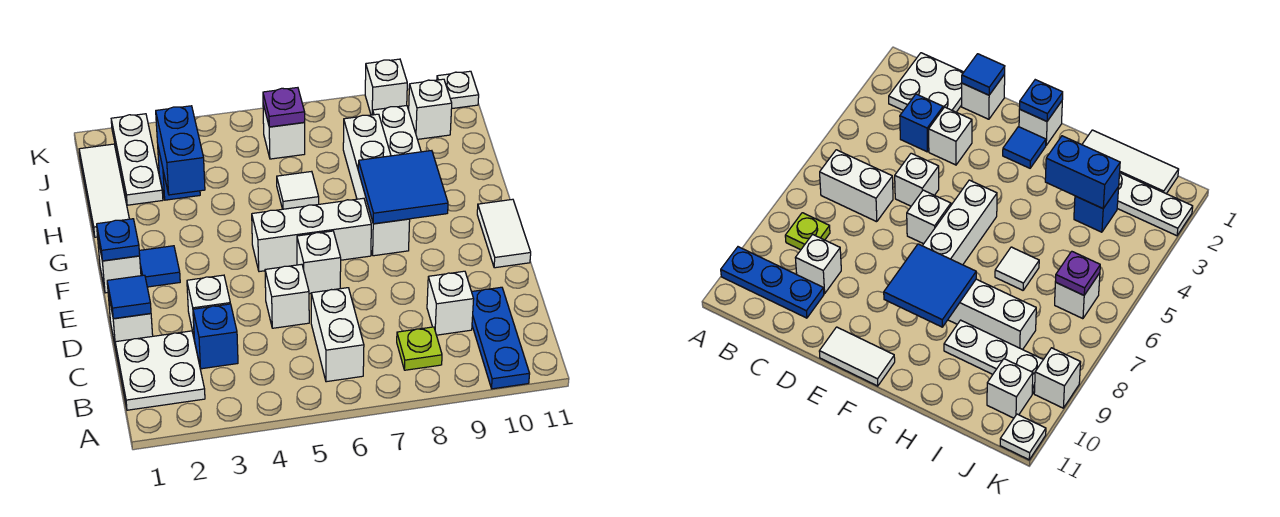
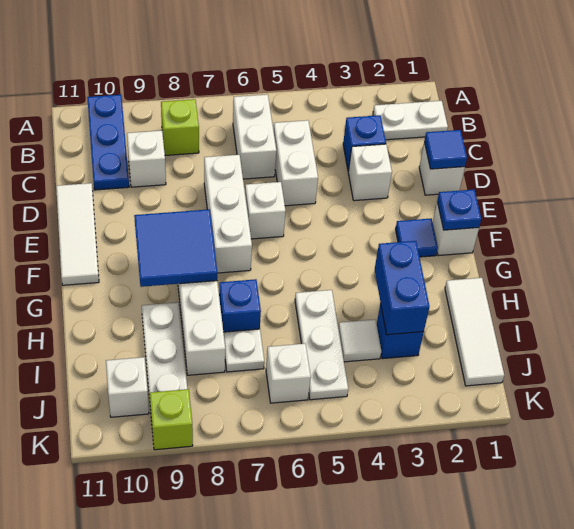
white 2x2 plate [115,331,205,410] -> white 1x2 plate [373,101,448,140]
lime 1x1 plate [397,327,442,370] -> lime 1x1 brick [161,99,199,155]
white 1x1 brick [265,264,309,328] -> white 1x2 brick [273,120,318,206]
white 1x2 tile [477,199,531,268] -> white 1x3 tile [56,183,99,285]
white 1x3 brick [252,198,371,272] -> white 1x3 brick turned to [204,155,252,273]
white 1x1 tile [277,171,319,209] -> white 1x1 tile moved to [338,319,381,362]
none -> blue 1x1 brick [219,279,261,332]
white 1x3 plate [111,114,163,205] -> white 1x3 plate moved to [295,290,348,400]
purple 1x1 plate [263,88,305,127] -> none
white 1x1 brick [365,59,407,115] -> lime 1x1 brick [150,389,193,450]
white 1x1 plate [437,71,479,108] -> white 1x1 plate moved to [223,329,264,372]

